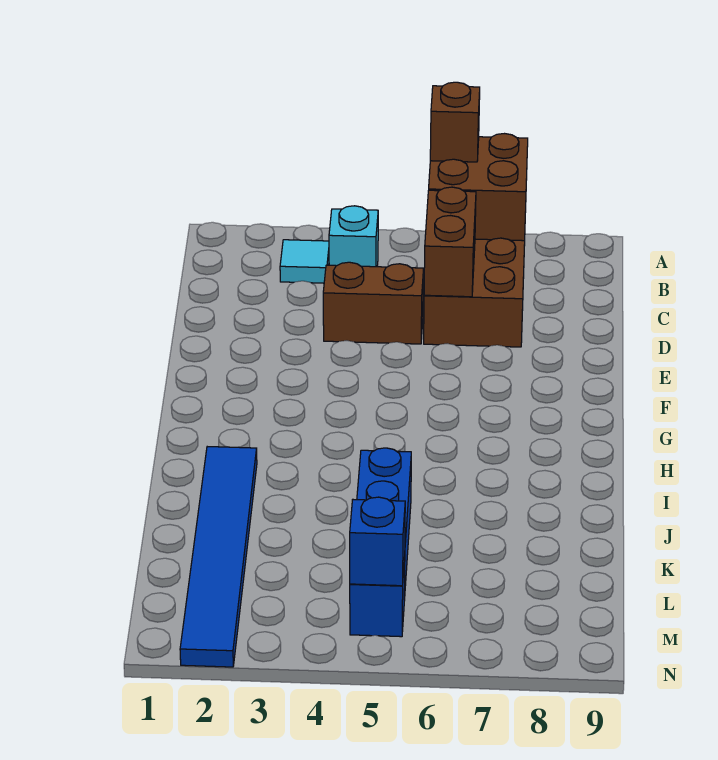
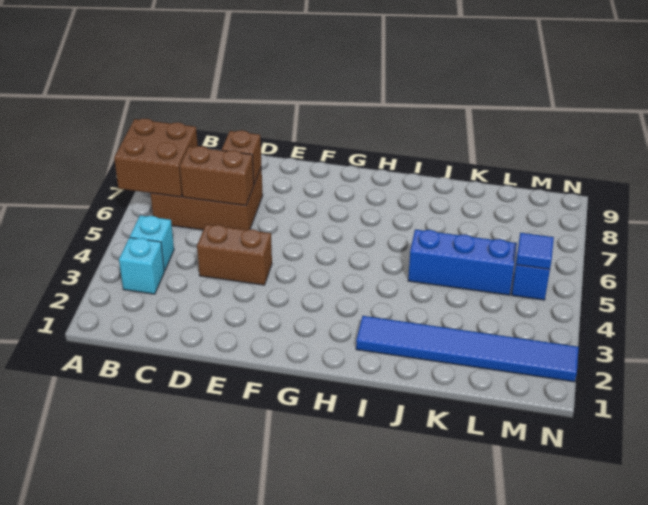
brown 1x1 brick [430,82,480,162] -> brown 1x1 brick moved to [222,130,261,184]
cyan 1x1 tile [280,240,329,283] -> cyan 1x1 brick [119,238,164,294]
brown 1x2 brick [323,262,424,344] -> brown 1x2 brick turned to [197,224,272,285]
blue 1x1 brick [350,497,405,586] -> blue 1x1 tile [516,233,554,269]

